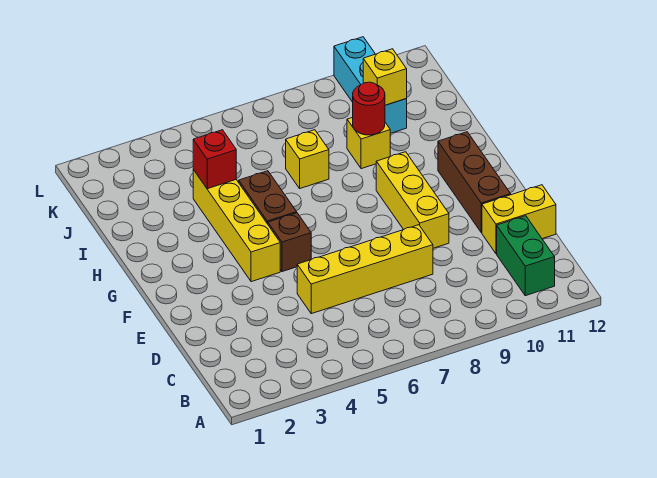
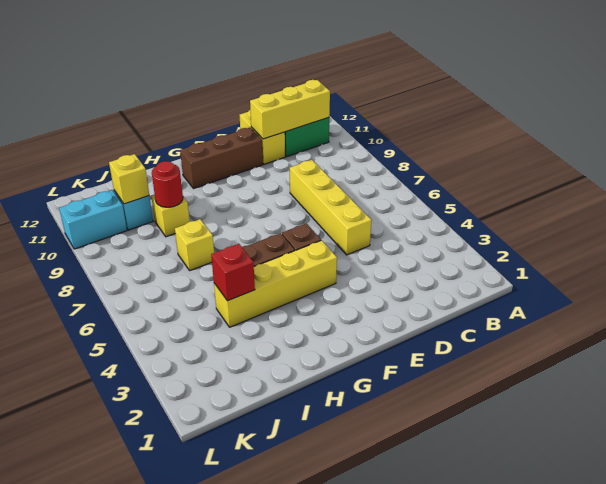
yellow 1x3 brick [376,152,449,248] -> yellow 1x3 brick moved to [250,80,330,139]

